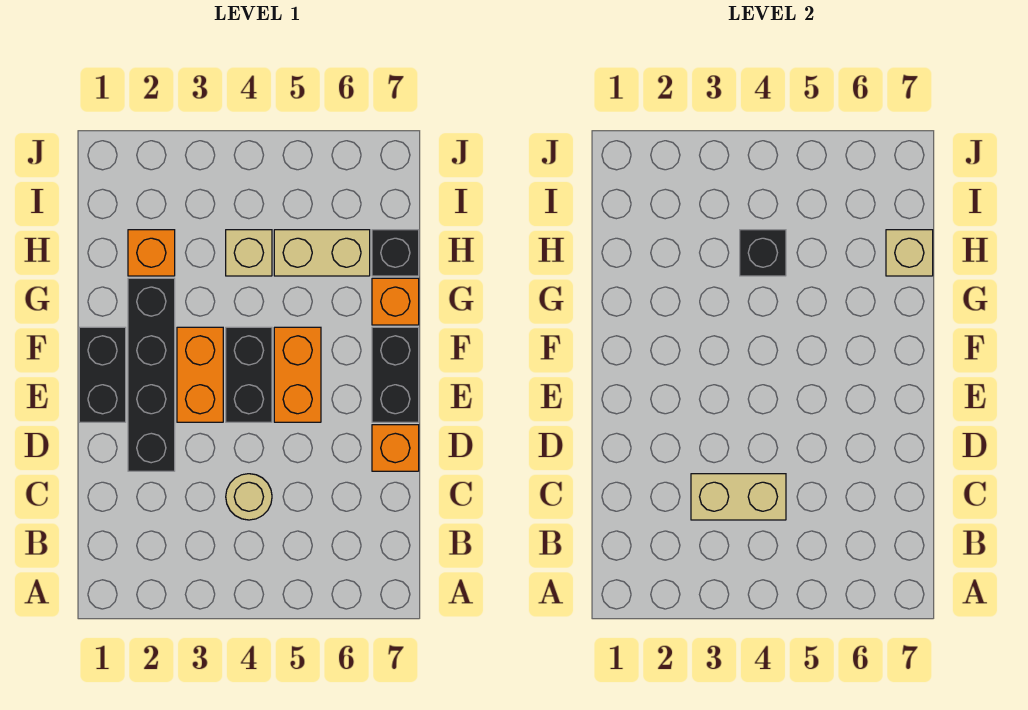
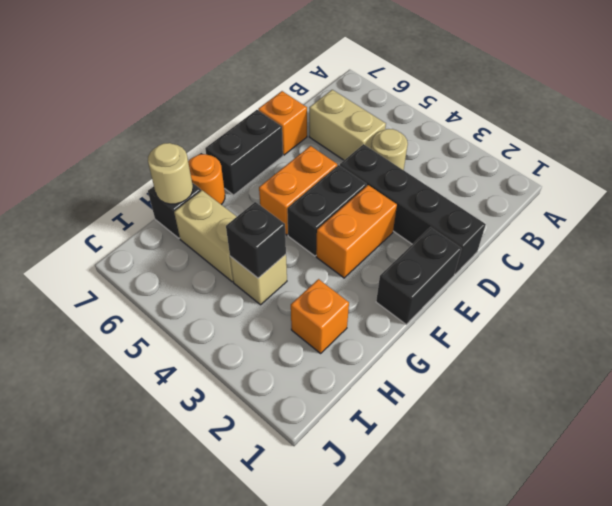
tan 1x2 brick [691,474,786,520] -> tan 1x2 brick moved to [309,90,386,160]
black 1x4 brick [128,278,175,471] -> black 1x4 brick turned to [340,144,486,274]
orange 1x1 brick [372,278,419,325] -> orange 1x1 round brick [188,154,225,205]
tan 1x1 brick [886,230,933,276] -> tan 1x1 round brick [148,143,193,204]

